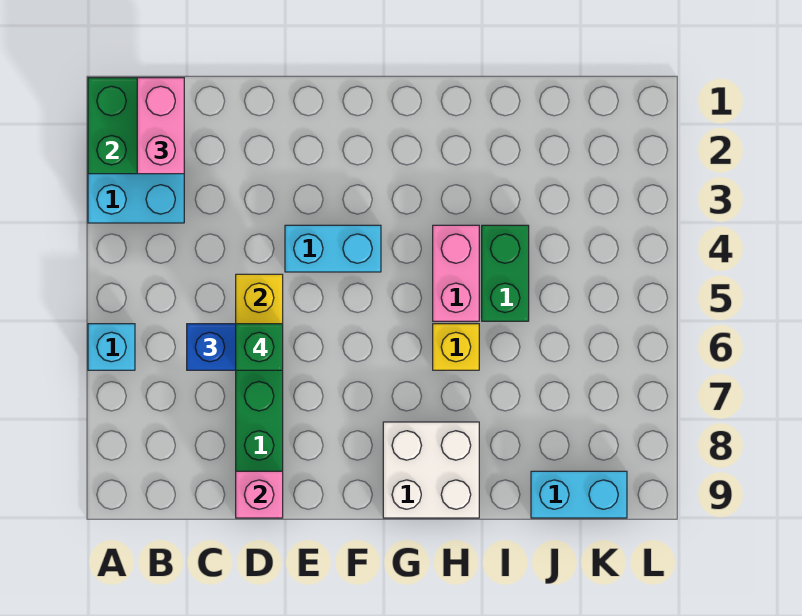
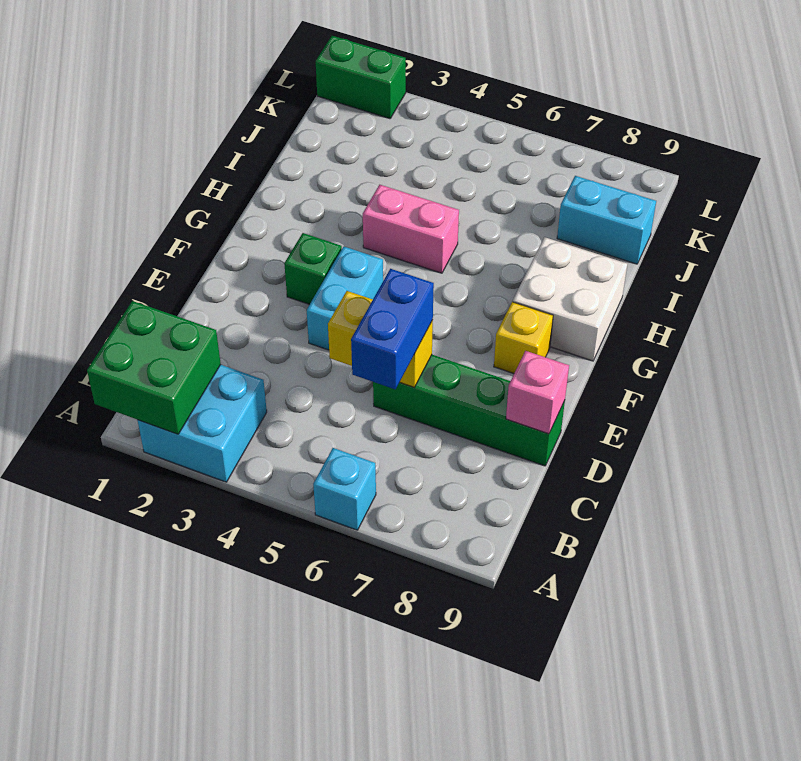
pink 1x2 brick [137,78,184,174] -> none
green 1x1 brick [236,324,283,370] -> green 1x1 brick moved to [284,233,342,305]
yellow 1x1 brick [433,324,479,370] -> yellow 1x1 brick moved to [494,302,553,374]
green 1x2 brick [482,225,529,321] -> green 1x2 brick moved to [316,36,406,119]
cyan 1x2 brick [531,471,627,518] -> cyan 1x2 brick turned to [557,176,656,264]

